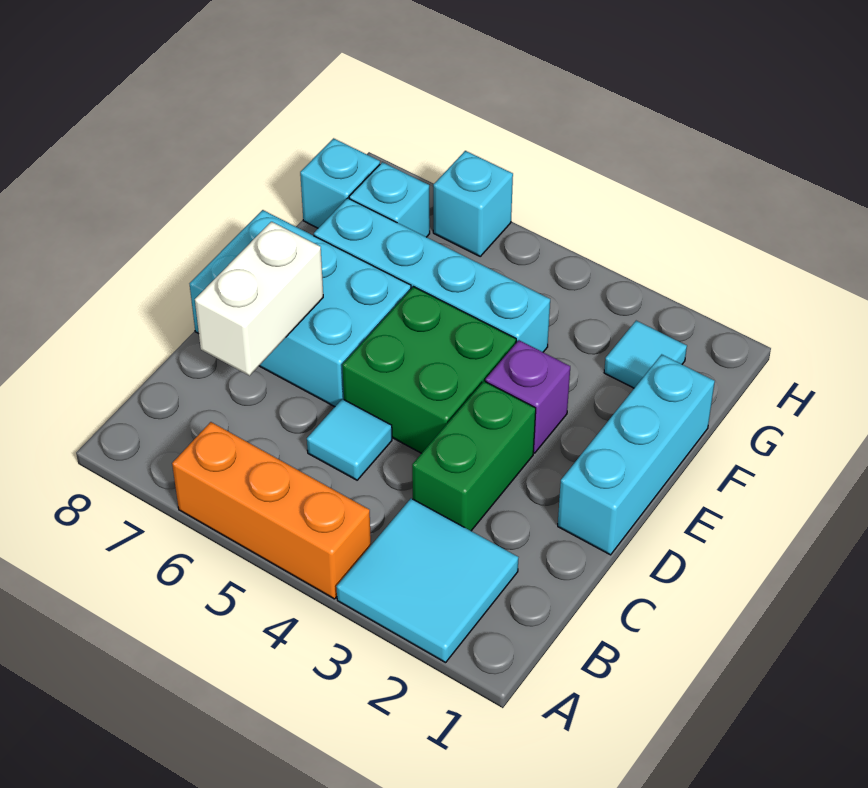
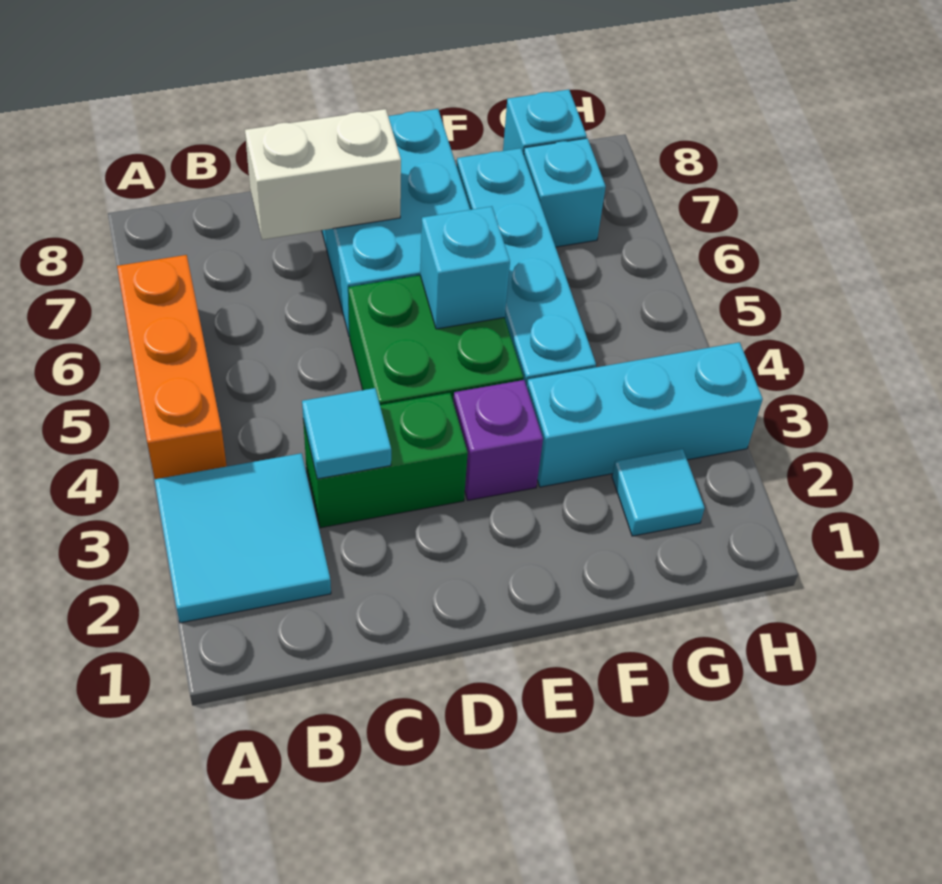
cyan 1x1 tile [307,399,392,480] -> cyan 1x1 tile moved to [302,388,391,479]
cyan 1x3 brick [558,355,715,555] -> cyan 1x3 brick moved to [527,342,763,487]
cyan 1x1 brick [433,151,513,256] -> cyan 1x1 brick moved to [420,206,510,329]

